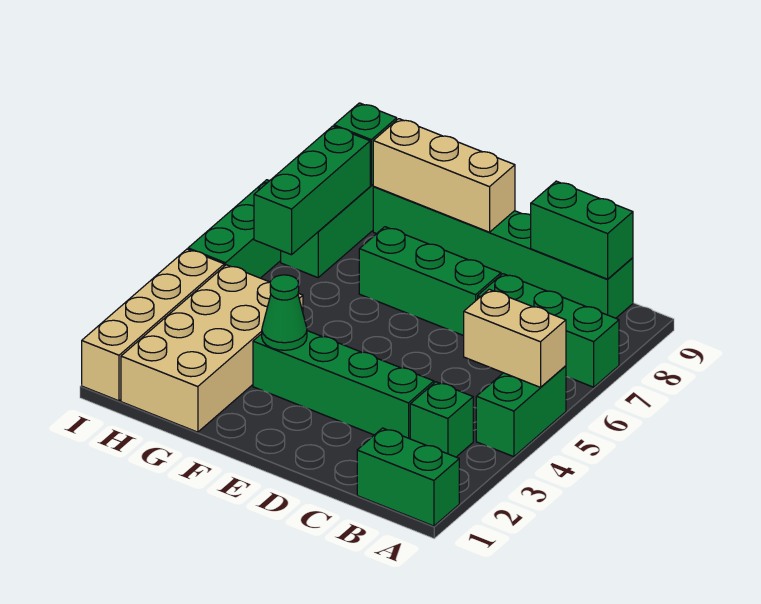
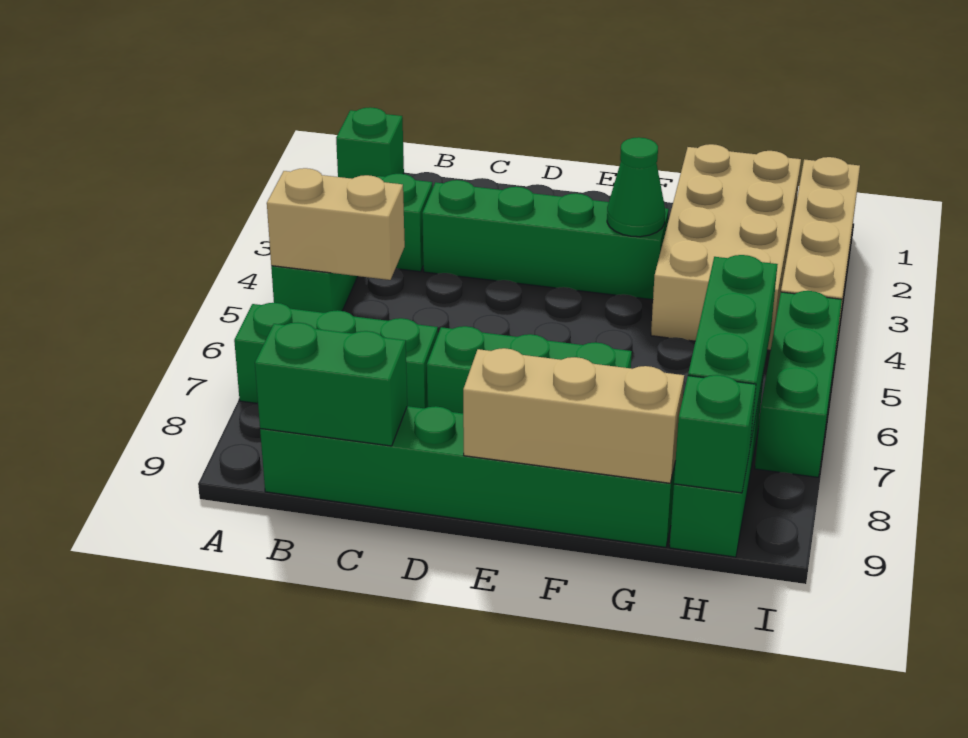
green 1x2 brick [357,428,459,526] -> green 1x1 brick [336,107,404,179]

